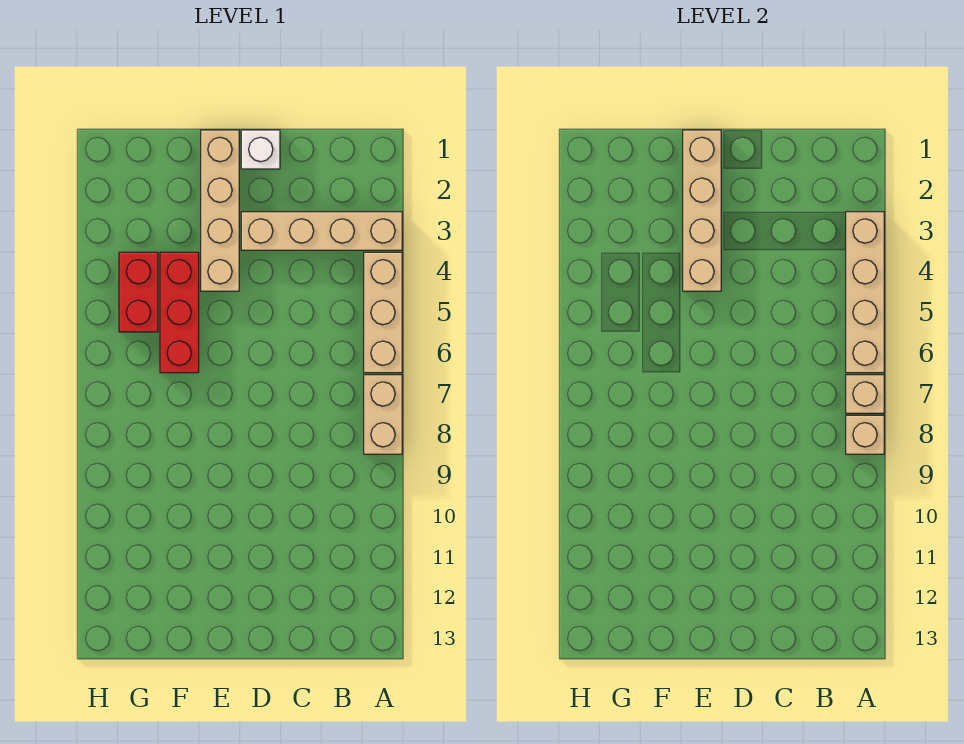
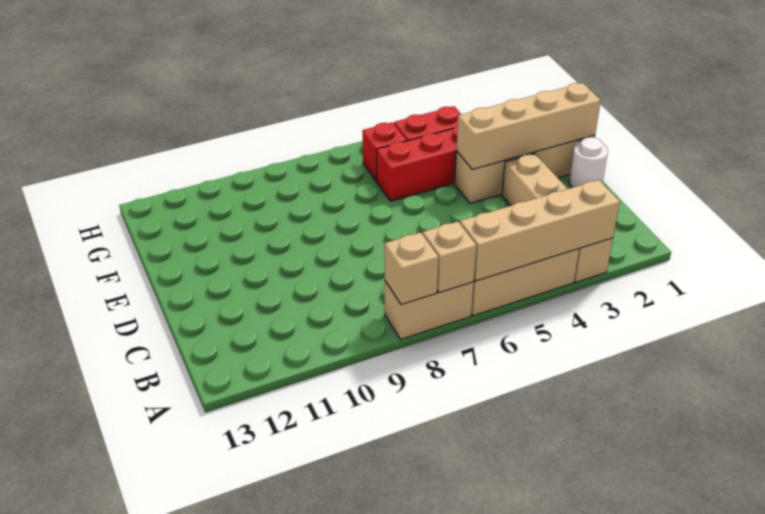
white 1x1 brick [241,130,280,169] -> white 1x1 round brick [569,137,608,188]
none -> red 1x1 brick [362,122,407,181]

